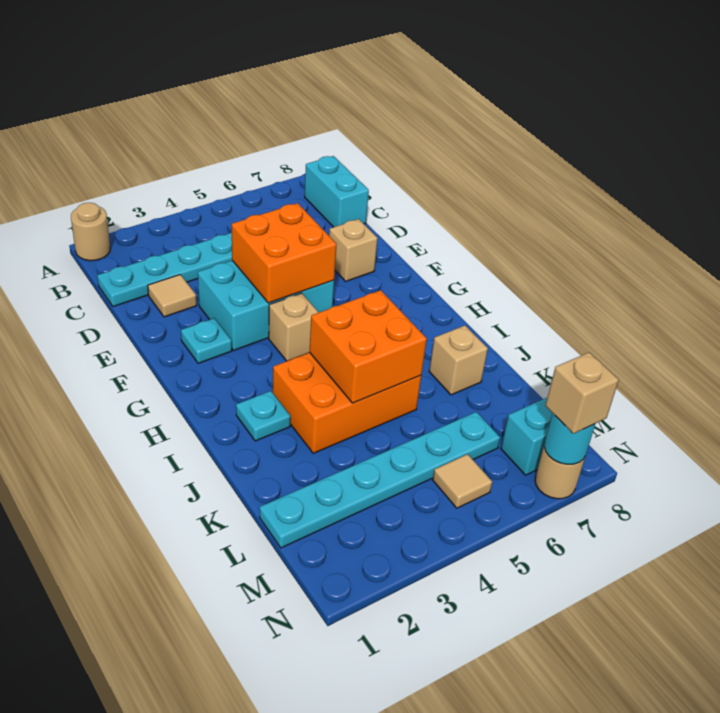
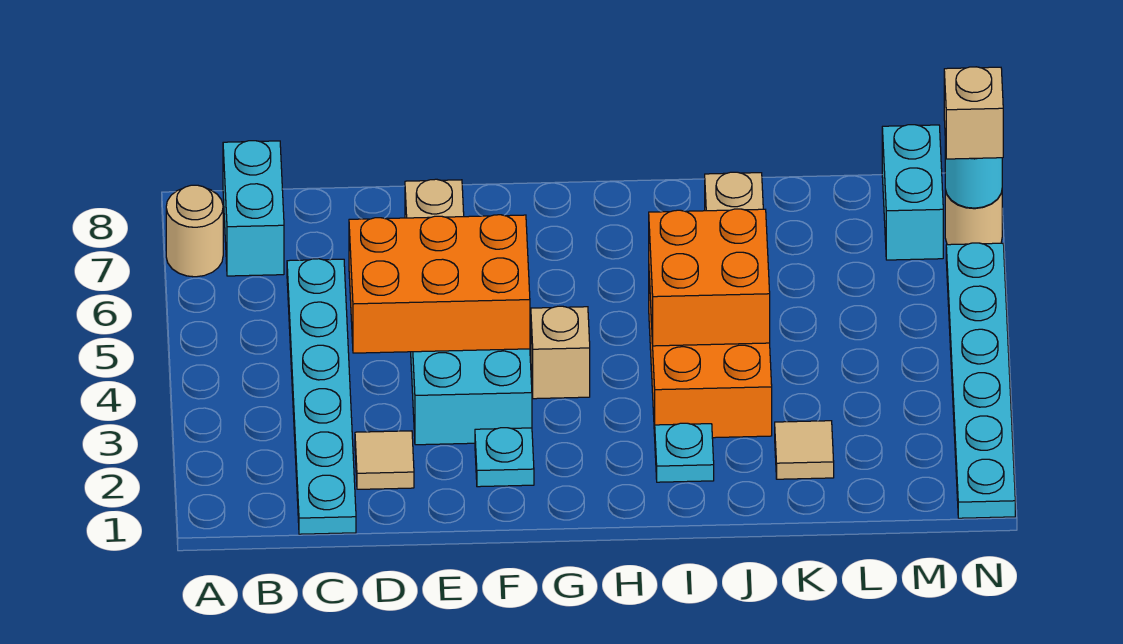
tan 1x1 round brick [71,203,110,261] -> tan 1x1 round brick moved to [166,185,223,277]
cyan 1x2 brick [305,156,369,227] -> cyan 1x2 brick turned to [223,141,284,276]
orange 2x2 brick [232,203,337,303] -> orange 2x3 brick [349,215,530,353]
cyan 1x6 plate [260,412,500,548] -> cyan 1x6 plate moved to [946,243,1015,518]
tan 1x1 tile [433,454,492,508] -> tan 1x1 tile moved to [775,421,834,479]

